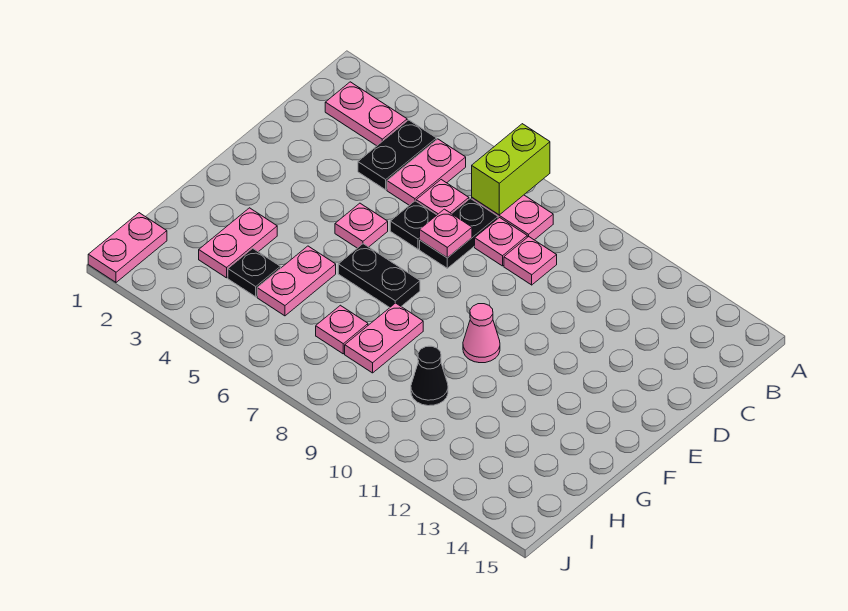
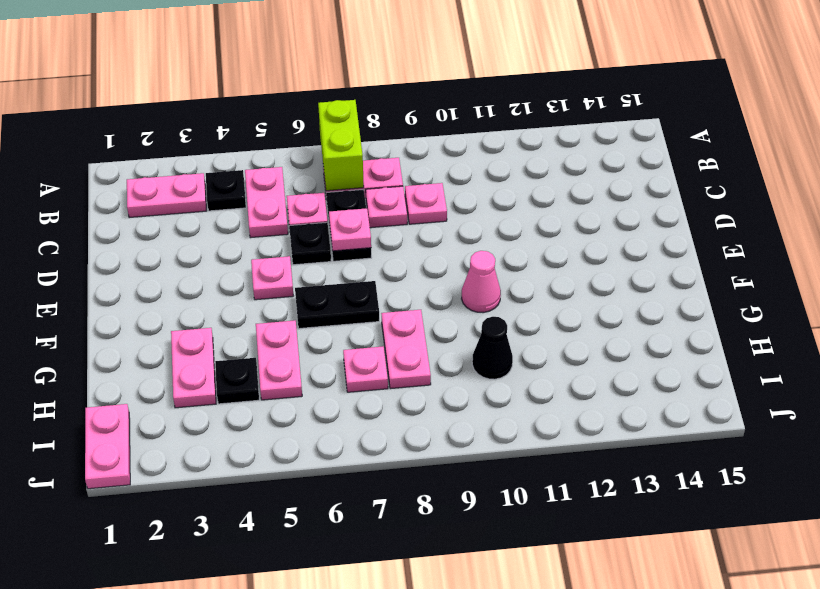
black 1x2 plate [358,120,436,190] -> black 1x1 plate [206,170,246,211]

